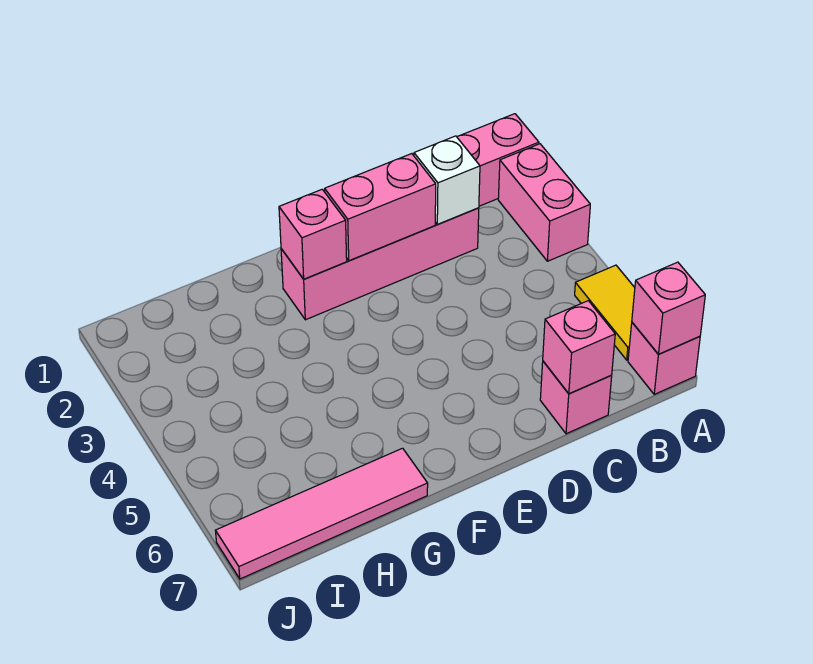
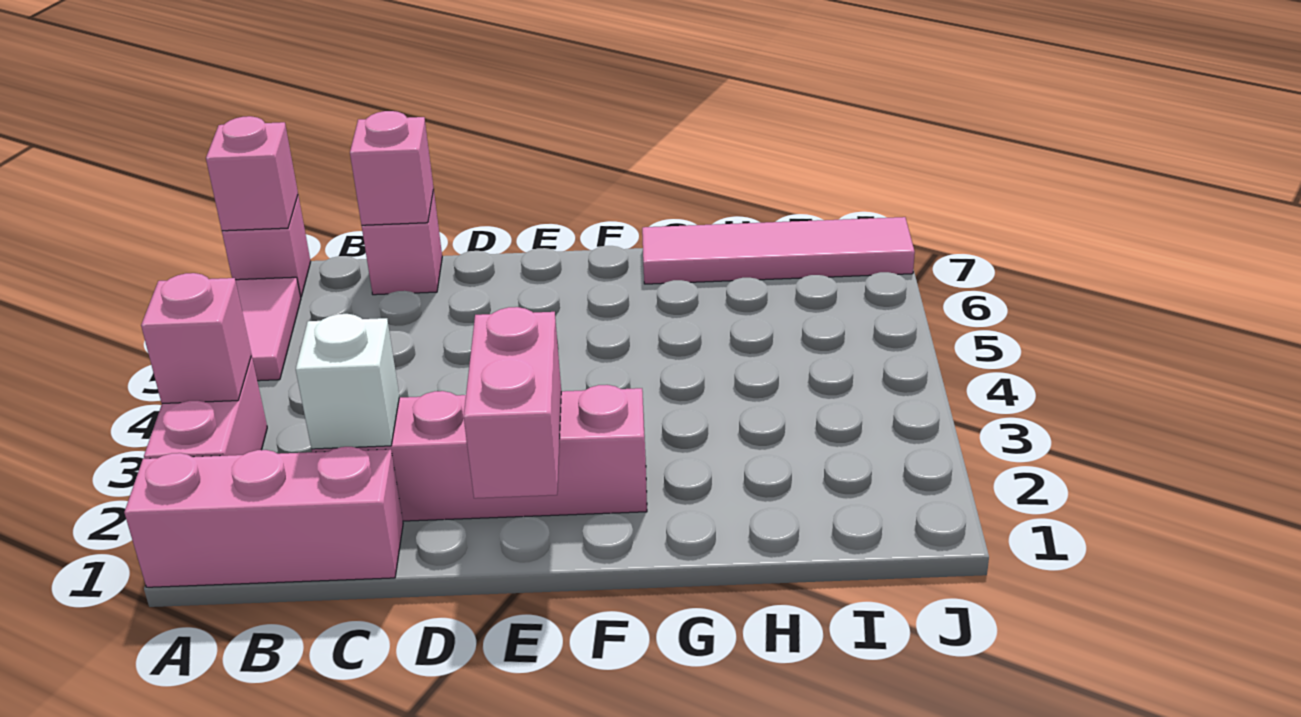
yellow 1x2 tile [575,265,635,360] -> pink 1x2 tile [235,277,301,381]
pink 1x2 brick [325,154,436,261] -> pink 1x2 brick turned to [464,307,561,498]
pink 1x1 brick [279,189,347,279] -> pink 1x1 brick moved to [141,273,252,403]

